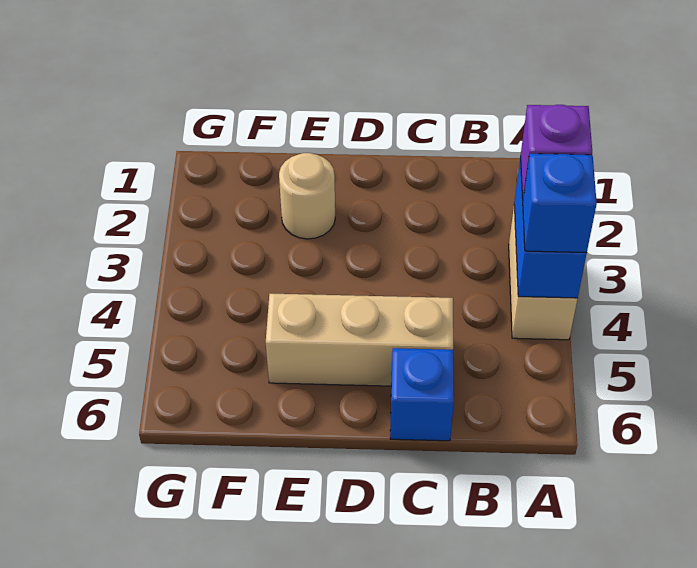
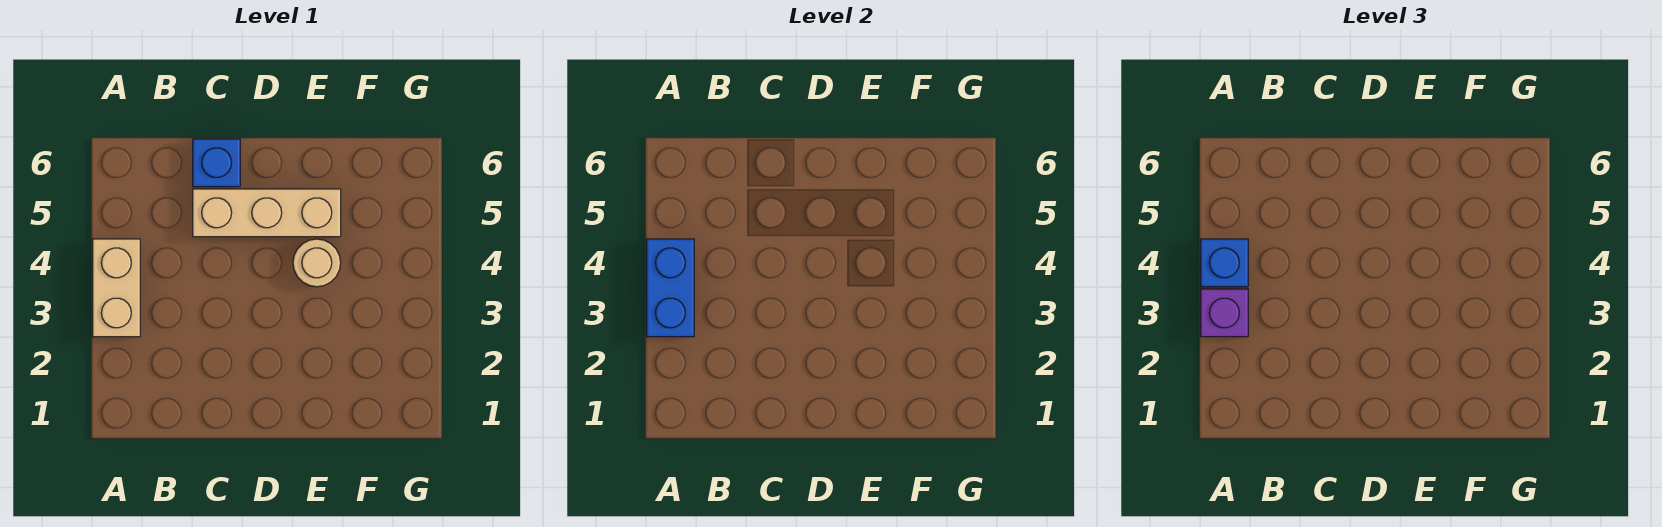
tan 1x1 round brick [279,153,335,239] -> tan 1x1 round brick moved to [293,239,341,287]

